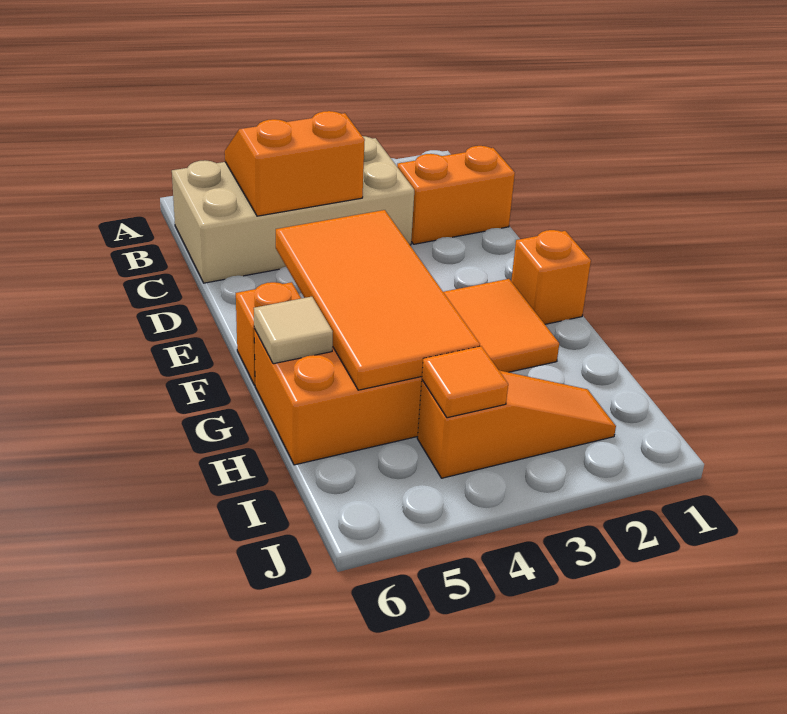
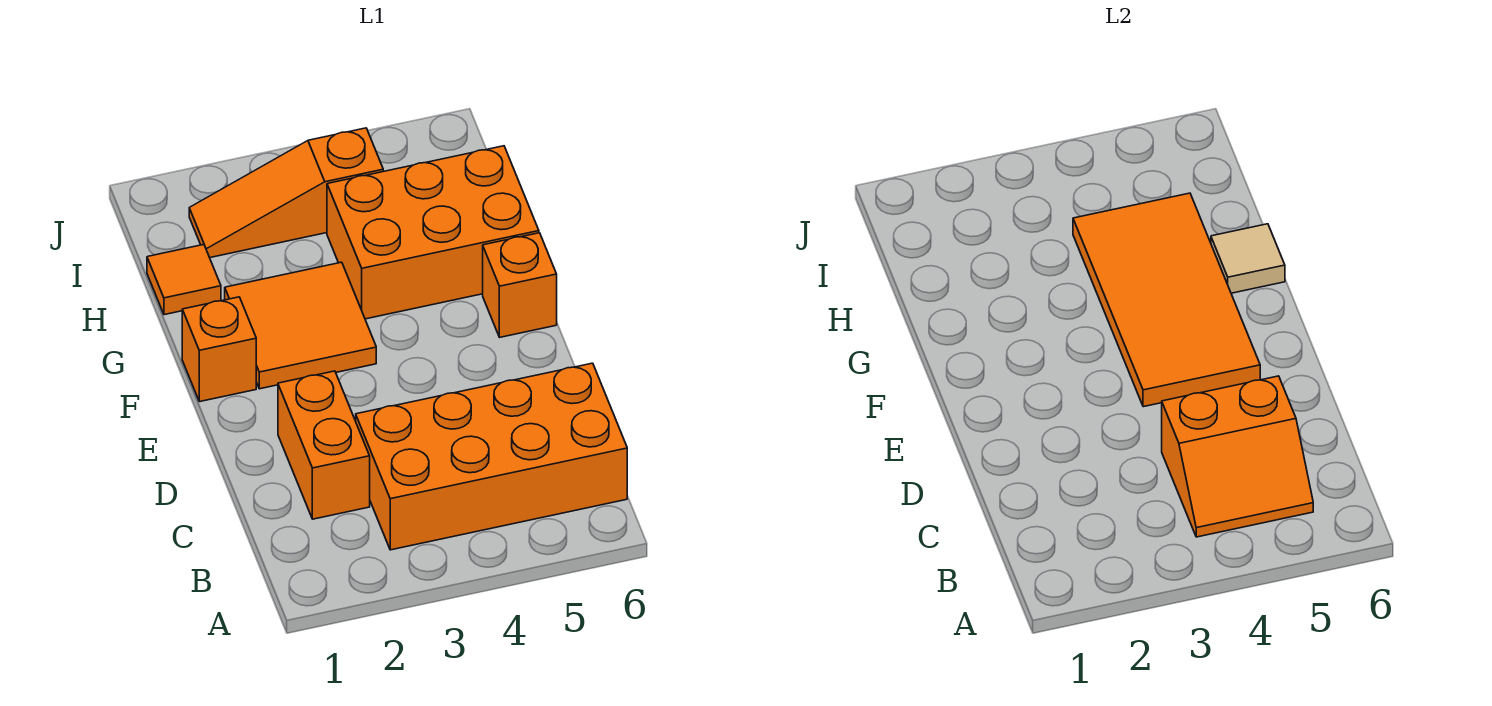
tan 2x4 brick [172,136,414,283] -> orange 2x4 brick [356,363,627,550]
orange 1x2 brick [397,146,515,244] -> orange 1x2 brick turned to [278,371,370,519]
orange 1x1 tile [422,346,508,418] -> orange 1x1 tile moved to [147,245,221,315]

